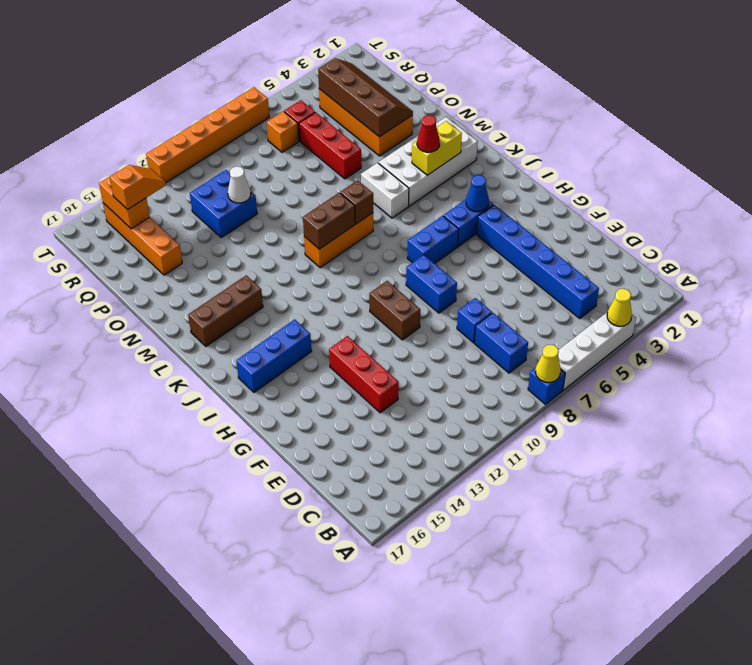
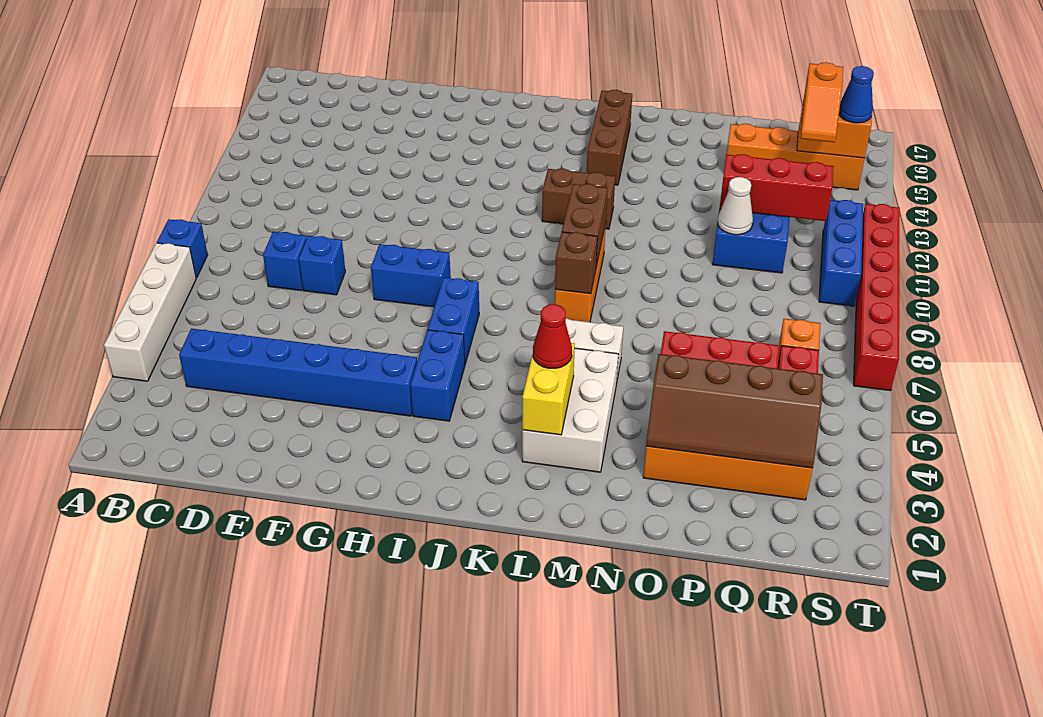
yellow 1x1 cone [607,289,632,326] -> none
yellow 1x1 cone [536,345,561,382] -> none
blue 1x2 brick [474,313,528,373] -> blue 1x1 brick [263,232,307,291]
red 1x3 brick [329,336,399,413] -> red 1x3 brick moved to [719,154,834,221]
brown 1x2 brick [369,281,420,340] -> brown 1x2 brick moved to [542,169,615,229]
blue 1x1 cone [466,175,489,212] -> blue 1x1 cone moved to [839,66,874,123]
blue 1x3 brick [236,319,312,392] -> blue 1x3 brick moved to [819,200,863,306]
white 2x4 brick [378,117,478,206] -> white 2x3 brick [522,348,618,472]
orange 1x6 brick [146,87,269,183] -> red 1x6 brick [854,204,900,391]

